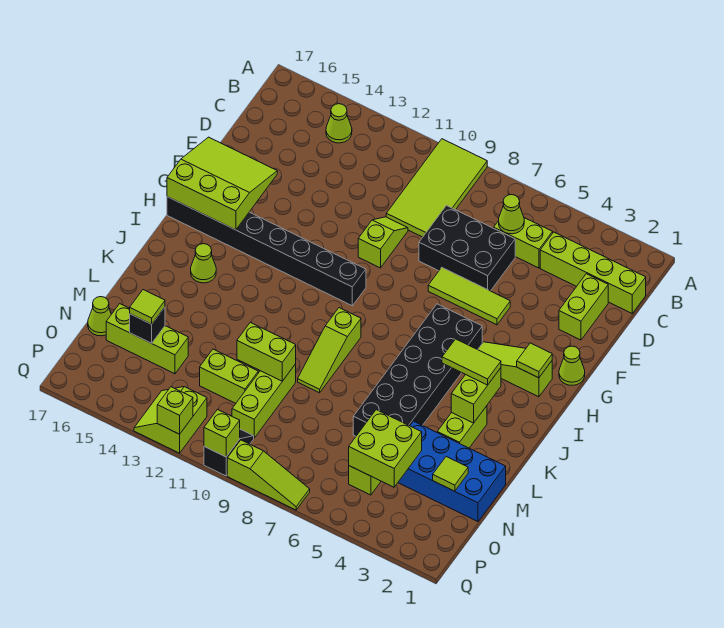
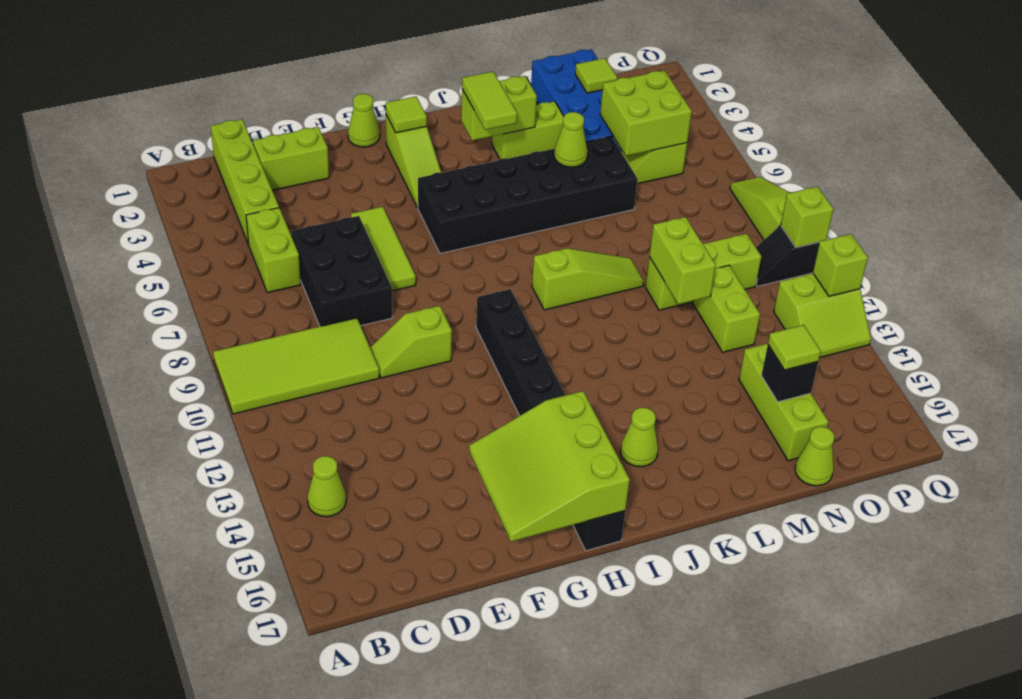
lime 1x1 cone [499,195,524,234] -> lime 1x1 cone moved to [554,112,588,167]

